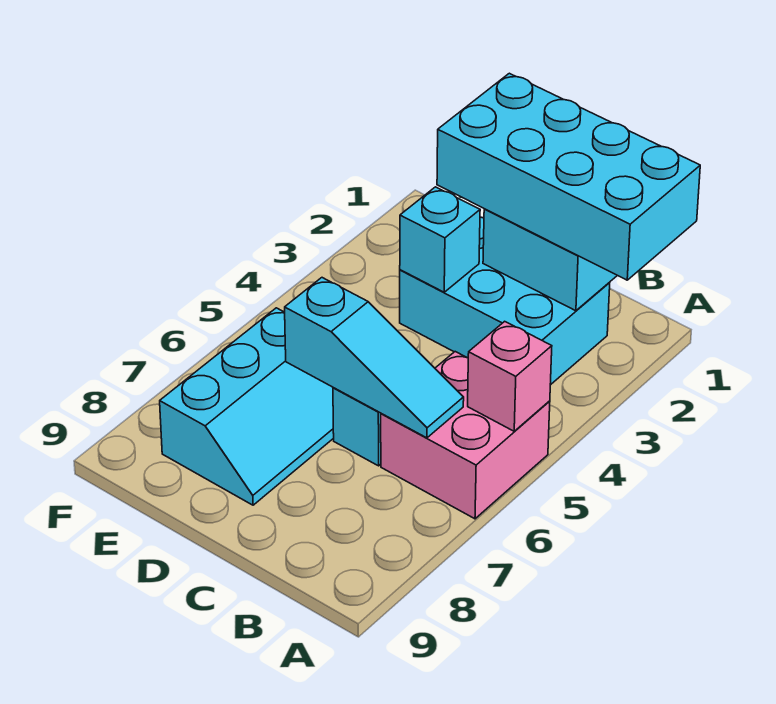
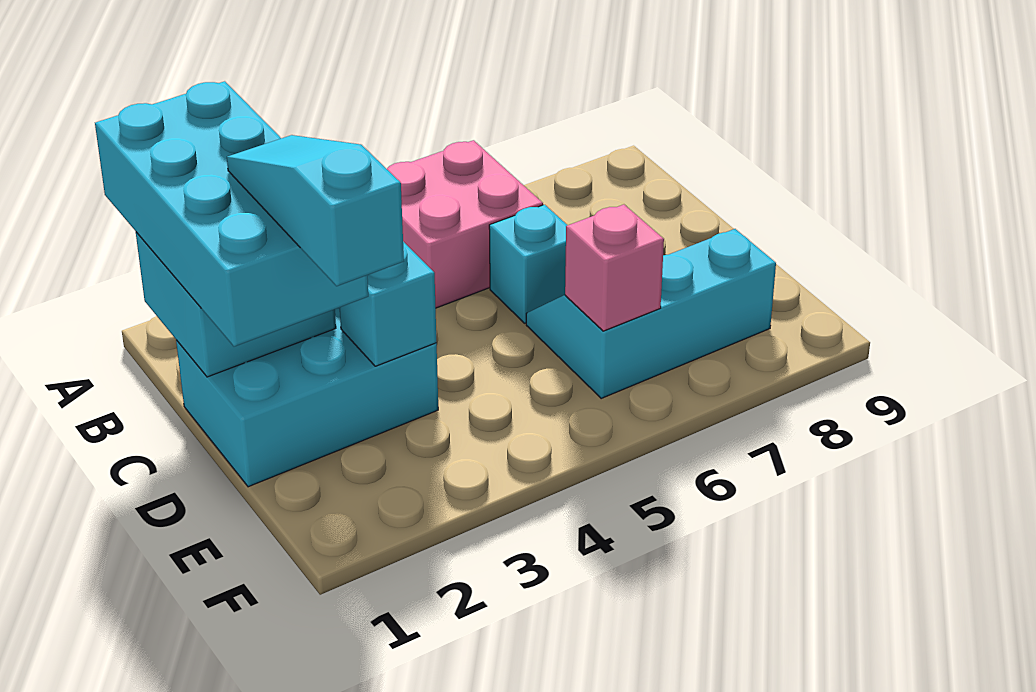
pink 1x1 brick [468,321,552,431] -> pink 1x1 brick moved to [565,205,664,331]
cyan 2x3 brick [400,217,610,385] -> cyan 2x3 brick turned to [176,308,438,487]
cyan 1x3 slope [285,278,464,438] -> cyan 1x3 slope moved to [227,135,404,286]

